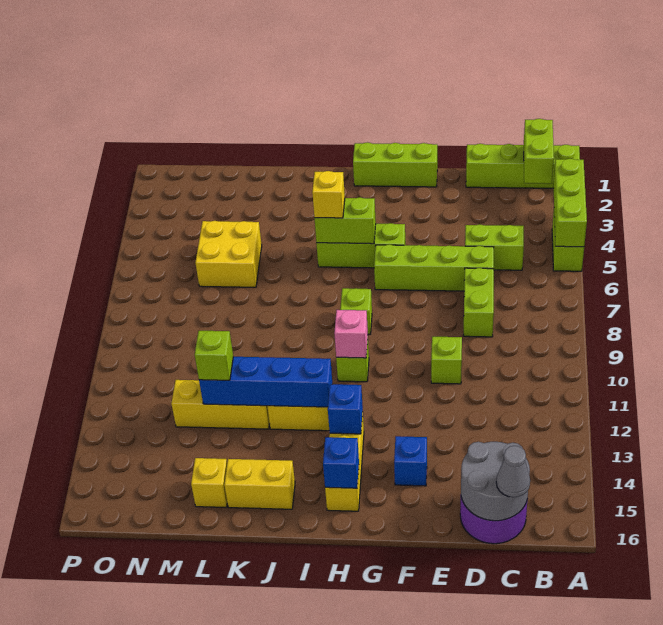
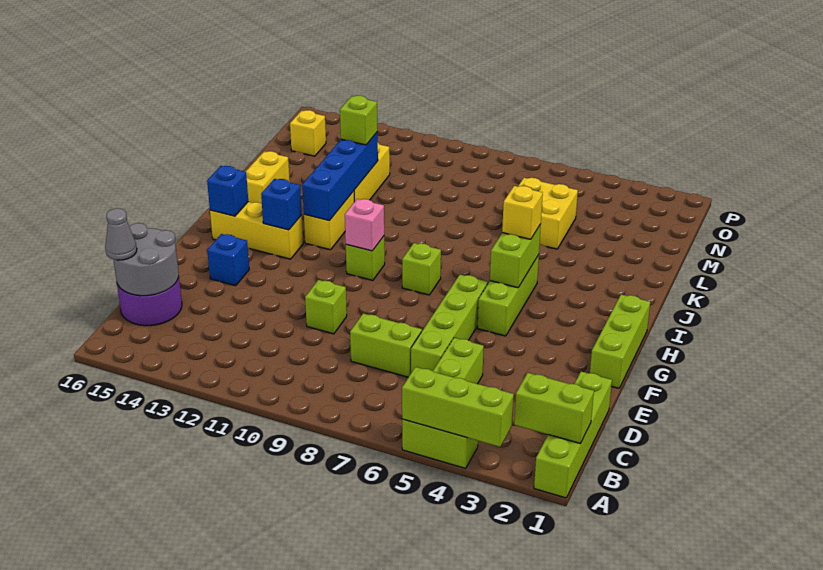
yellow 1x1 brick [191,458,227,507] -> yellow 1x1 brick moved to [290,110,326,156]

